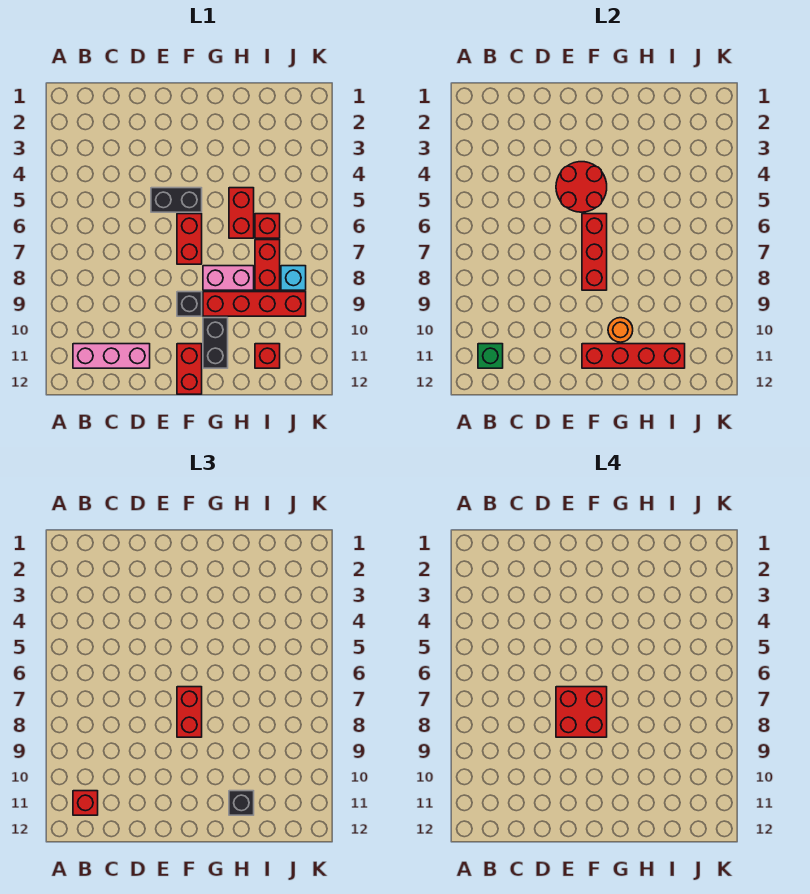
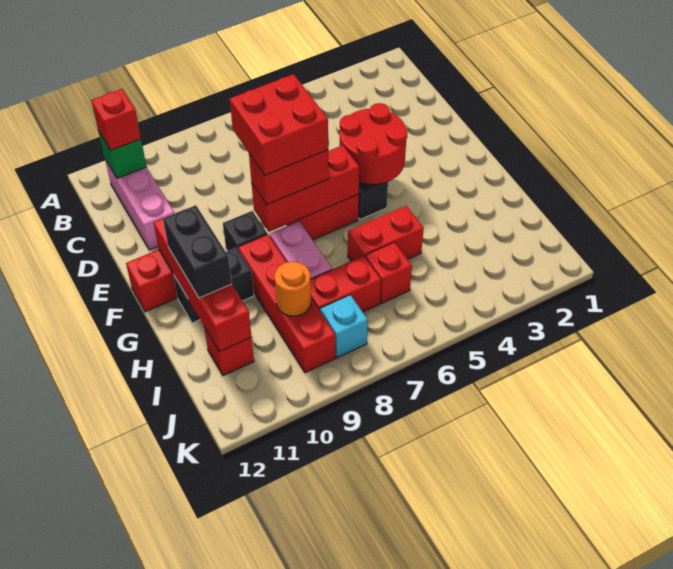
orange 1x1 round brick [608,318,633,342] -> orange 1x1 round brick moved to [275,262,311,316]
black 1x1 brick [229,791,254,815] -> black 1x2 brick [163,205,232,298]

